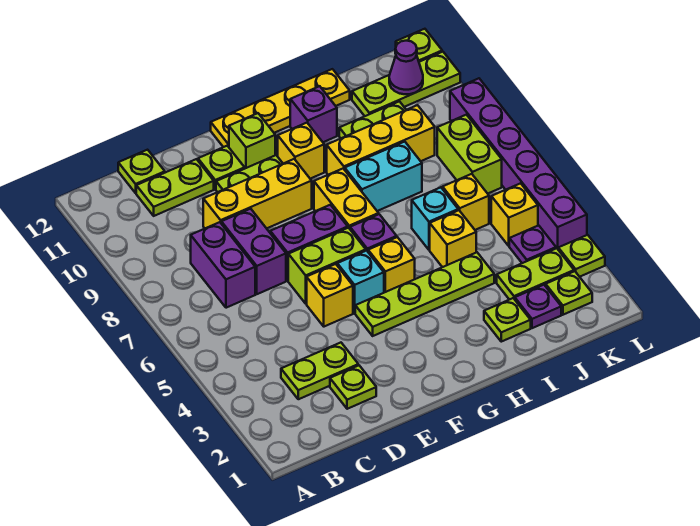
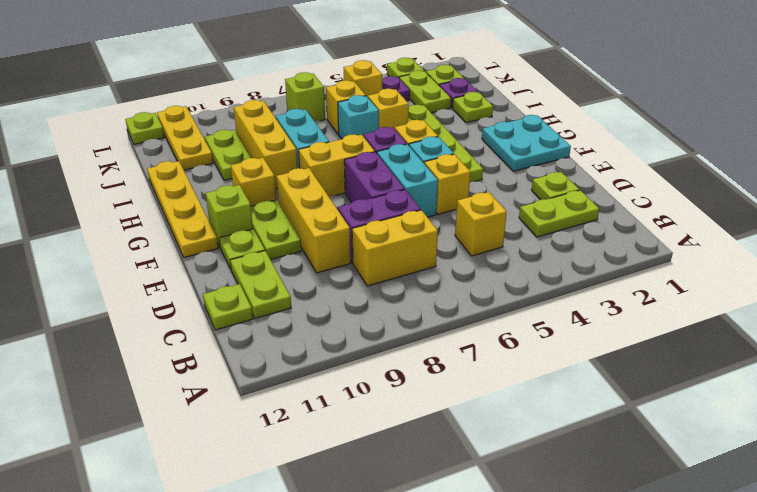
lime 1x2 plate [281,343,358,399] -> lime 1x2 plate turned to [519,190,599,237]
none -> yellow 1x1 brick [455,192,507,256]
purple 1x2 brick [191,222,255,308] -> yellow 1x2 brick [352,210,438,286]
lime 1x2 brick [288,228,366,304] -> cyan 1x2 brick [377,144,438,217]
none -> cyan 2x2 plate [482,115,571,171]
purple 1x1 brick [290,86,337,142] -> none
lime 1x3 plate [352,52,460,116] -> yellow 1x3 plate [157,106,213,170]
lime 1x2 brick [437,115,502,194] -> lime 1x1 brick [285,72,325,121]
purple 1x1 cone [389,41,423,94] -> none
purple 1x6 brick [450,78,587,249] -> none

